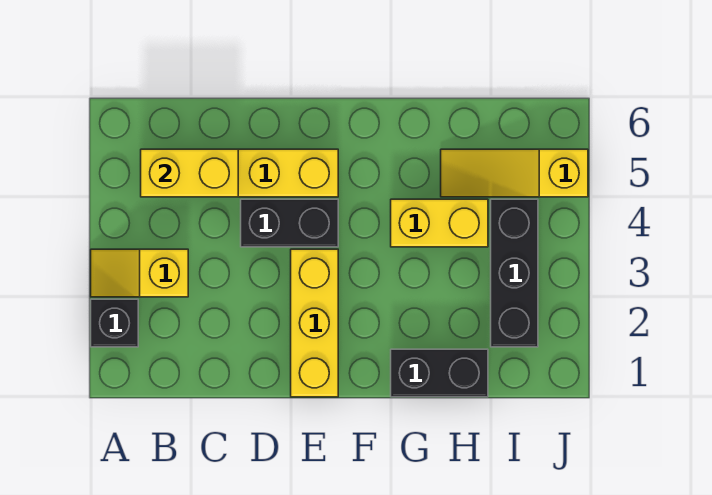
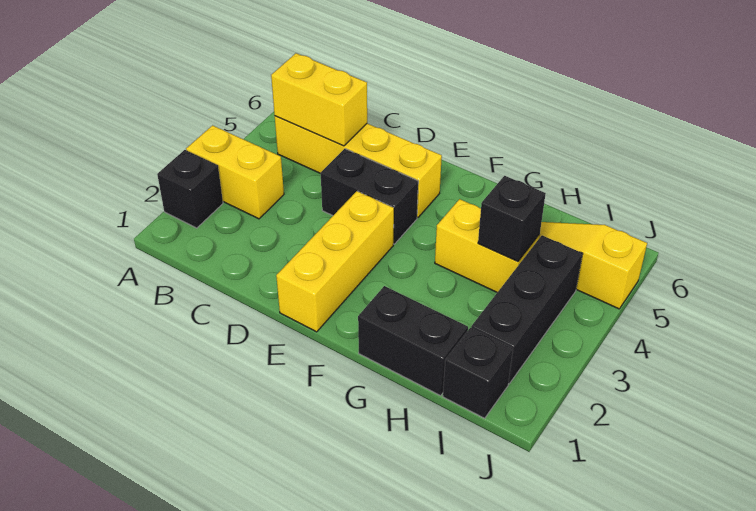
yellow 1x2 slope [91,249,188,297] -> yellow 1x2 brick [186,125,284,219]
none -> black 1x1 brick [478,176,546,261]
none -> black 1x1 brick [443,328,513,418]

